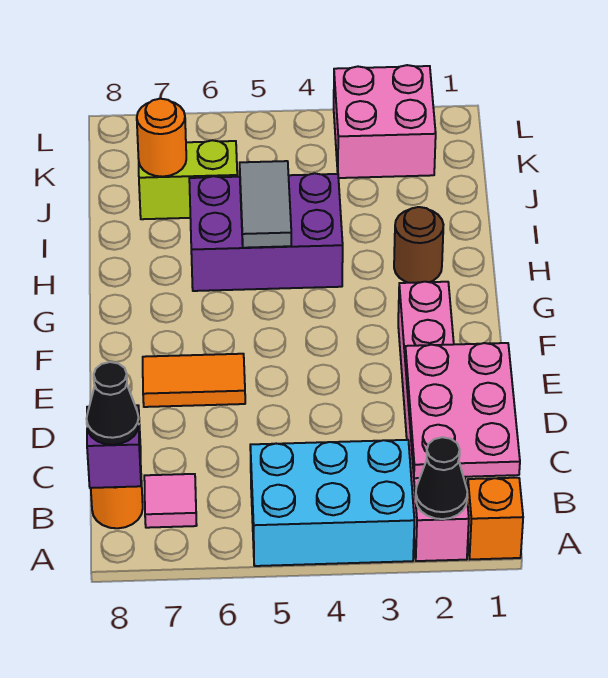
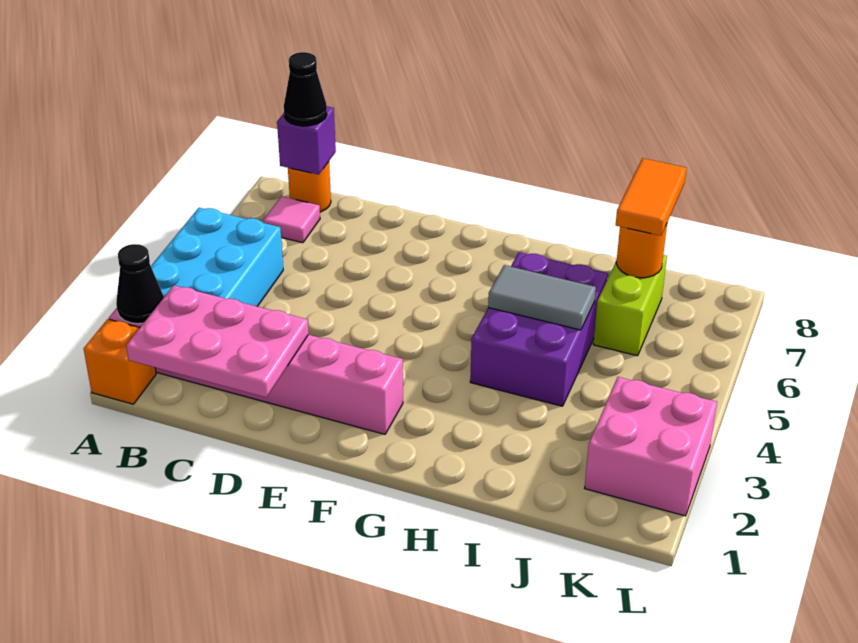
orange 1x2 tile [143,354,245,407] -> orange 1x2 tile moved to [616,158,687,236]
brown 1x1 round brick [394,207,443,283] -> none

